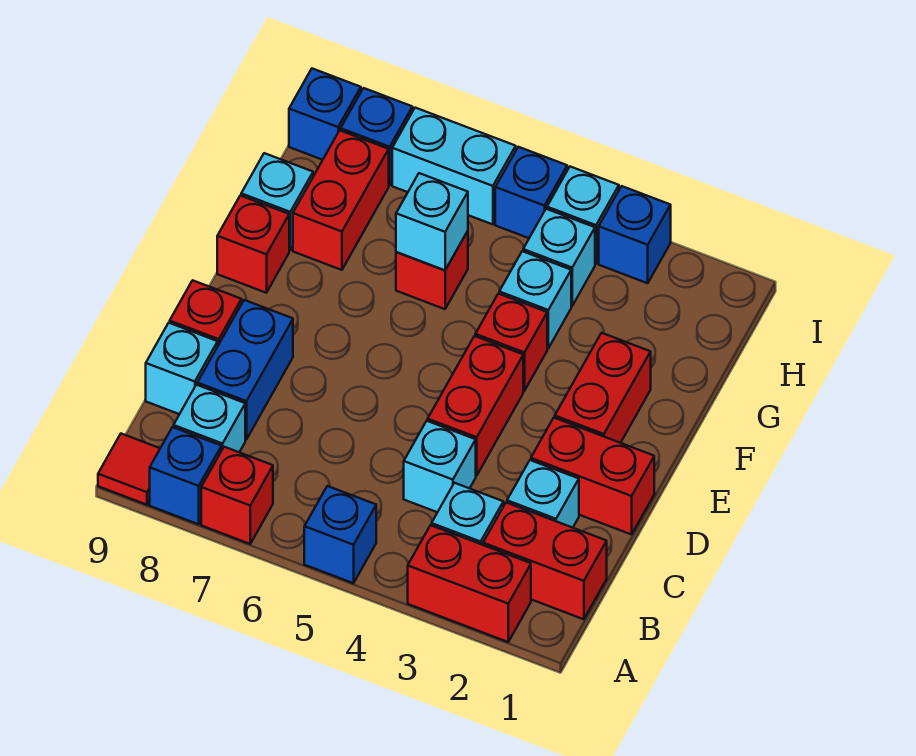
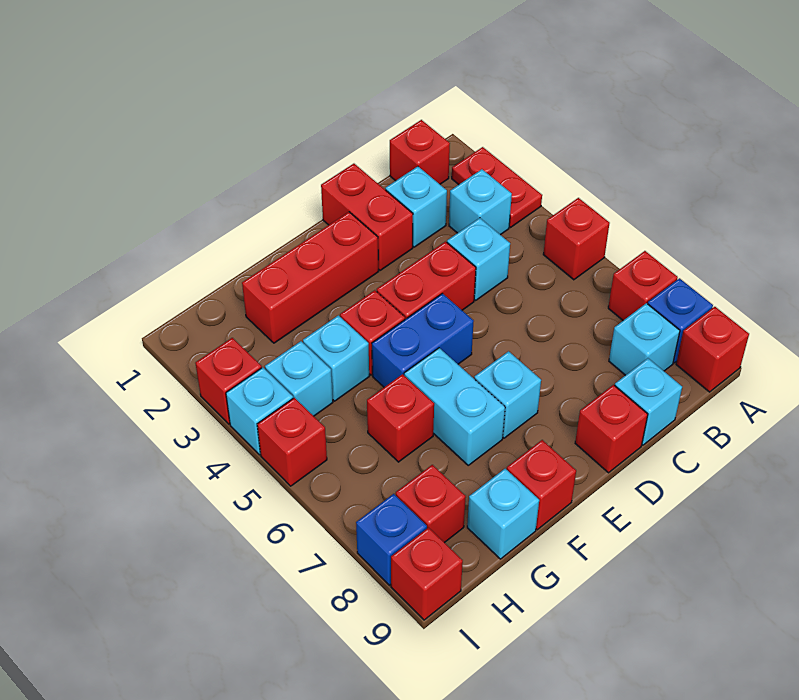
red 1x2 brick [408,525,531,642] -> red 1x2 plate [452,147,542,227]
blue 1x1 brick [304,486,376,583] -> red 1x1 brick [543,198,610,280]
red 1x1 tile [98,434,160,505] -> red 1x1 brick [676,307,749,392]
red 1x2 brick [483,503,607,619] -> red 1x1 brick [390,120,450,184]
blue 1x2 brick [197,300,293,440] -> blue 1x2 brick moved to [372,294,474,387]
red 1x2 brick [555,333,651,443] -> red 1x3 brick [242,212,378,343]
cyan 1x1 brick [396,173,468,270] -> cyan 1x1 brick moved to [474,351,541,438]
red 1x2 brick [293,130,389,270] -> red 1x1 brick [396,465,466,543]
blue 1x1 brick [599,186,671,283] -> red 1x1 brick [195,338,262,424]
blue 1x1 brick [495,147,567,238] -> red 1x1 brick [257,398,327,486]
cyan 1x2 brick [392,108,516,224] -> cyan 1x2 brick moved to [404,348,505,465]
blue 1x1 brick [289,69,361,160] -> red 1x1 brick [391,527,463,620]

